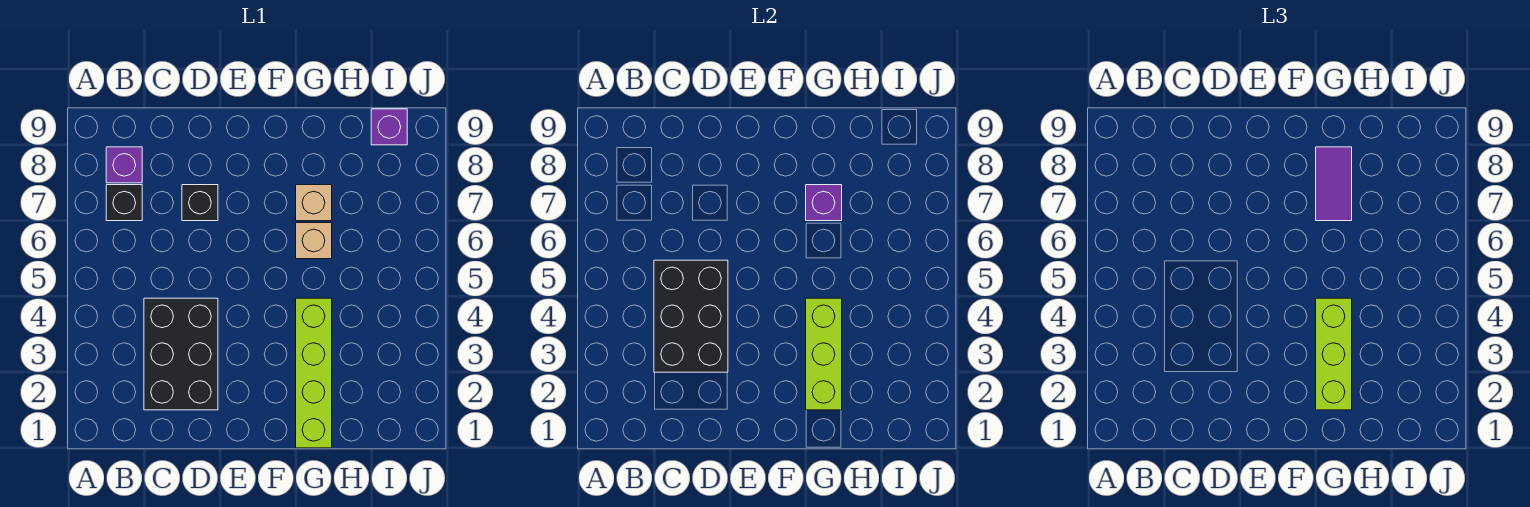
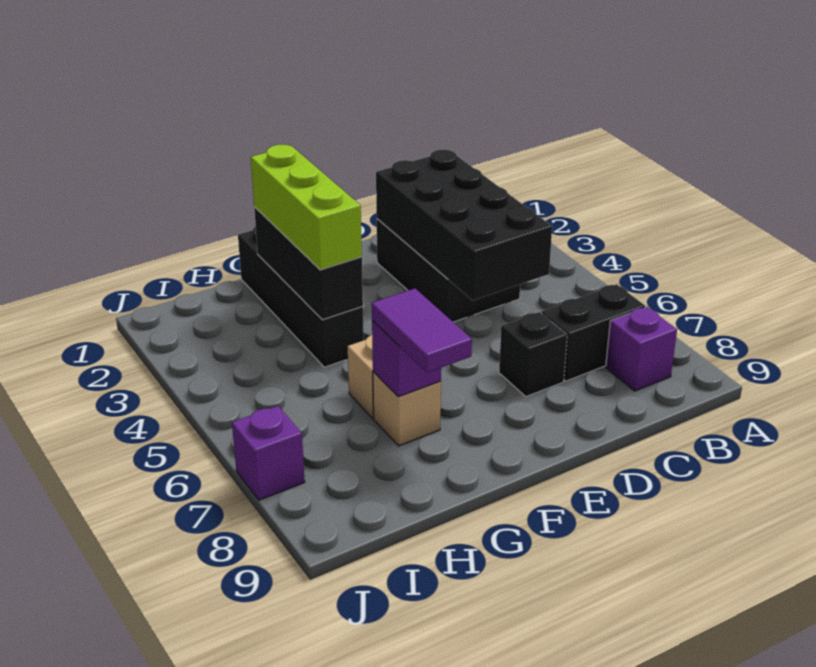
black 1x1 brick [106,185,142,221] -> black 1x2 brick [541,284,645,381]
black 2x3 brick [654,260,728,372] -> black 2x4 brick [376,149,552,300]
lime 1x4 brick [296,298,332,448] -> black 1x4 brick [238,226,364,367]
lime 1x3 brick [806,298,842,410] -> black 1x3 brick [254,207,363,320]
purple 1x1 brick [371,109,407,145] -> purple 1x1 brick moved to [232,406,305,500]

